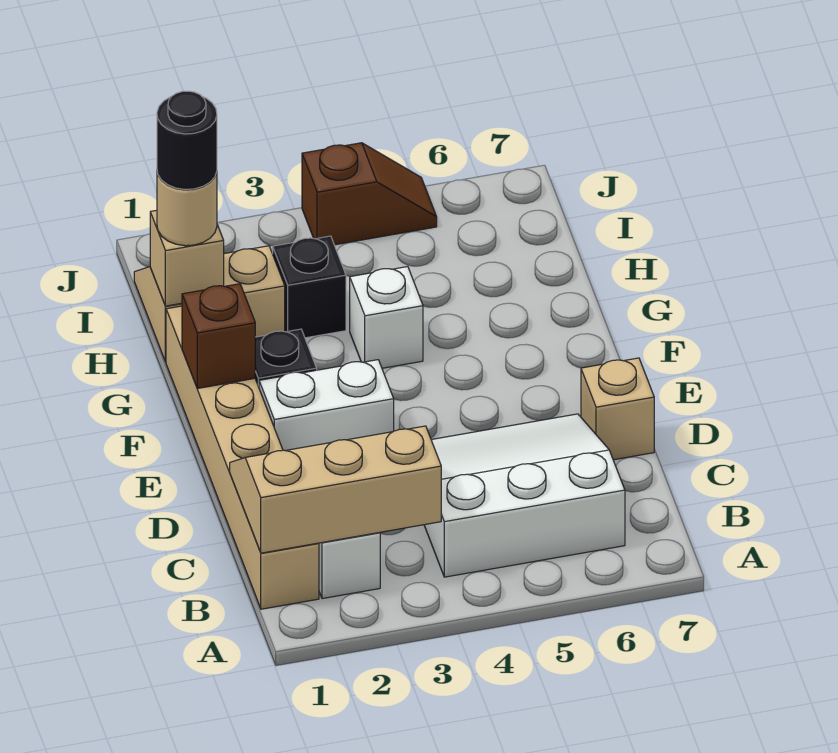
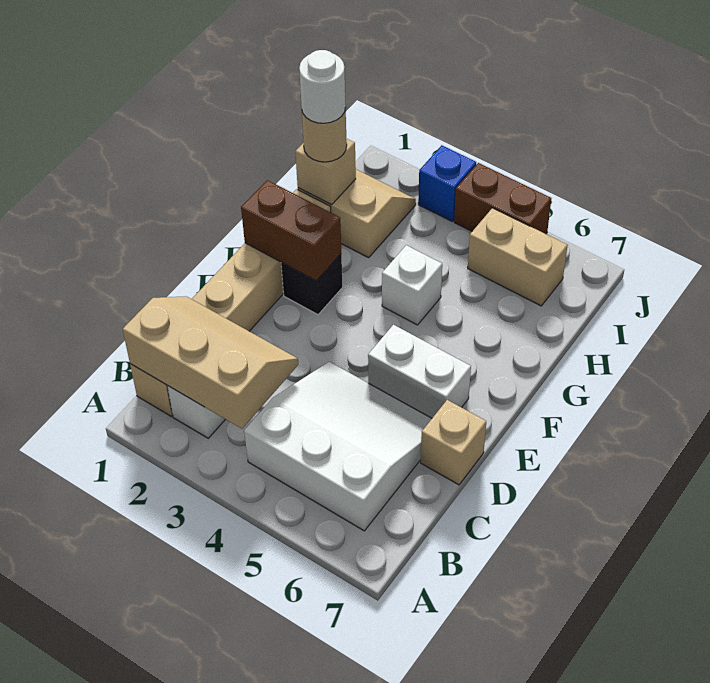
white 1x2 brick [259,360,394,451] -> white 1x2 brick moved to [368,325,471,418]
brown 1x1 brick [182,284,255,388] -> brown 1x2 brick [241,180,341,281]
black 1x1 round brick [157,91,217,190] -> white 1x1 round brick [299,50,346,123]
black 1x1 brick [273,236,346,338] -> none
none -> tan 1x2 brick [468,208,568,306]
none -> blue 1x1 brick [418,145,476,221]
brown 1x2 slope [302,143,437,245] -> brown 1x2 brick [454,163,551,234]

